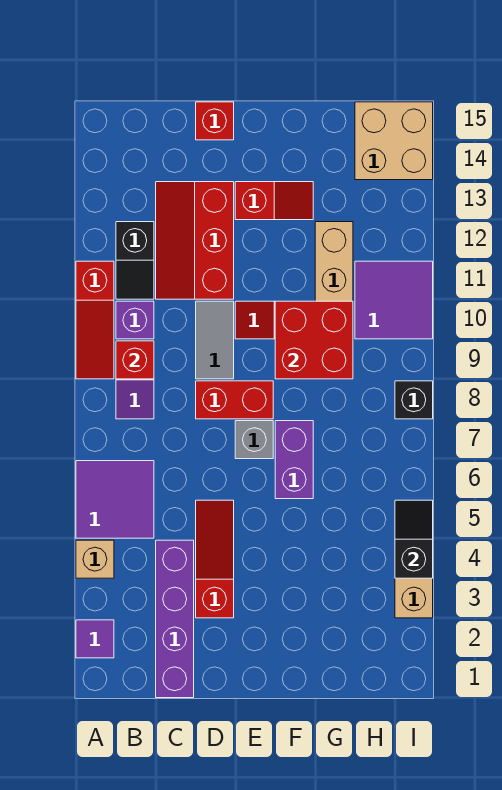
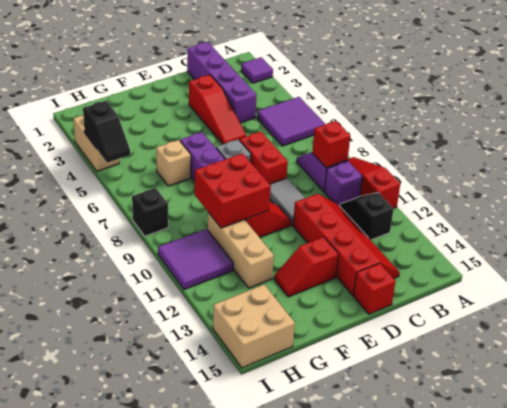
tan 1x1 brick [76,540,114,578] -> tan 1x1 brick moved to [156,140,191,186]
red 2x3 slope [156,182,234,299] -> red 2x4 slope [293,194,400,295]
red 1x2 brick [196,381,273,419] -> red 1x2 brick turned to [239,131,288,184]

